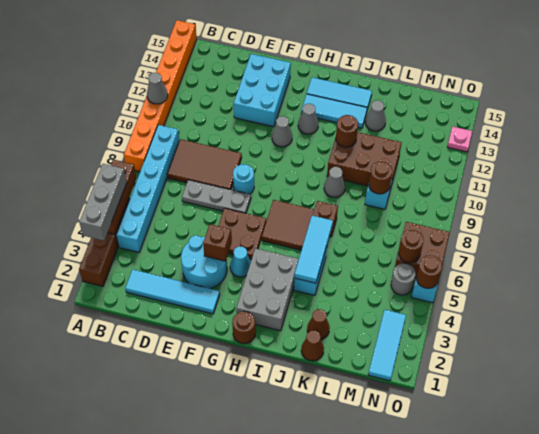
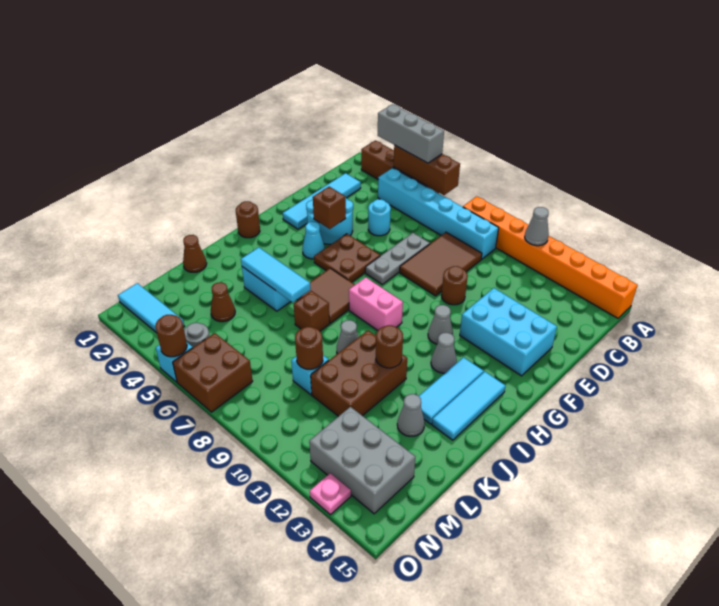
cyan 1x1 round brick [233,164,254,194] -> cyan 1x1 round brick moved to [368,199,391,236]
grey 2x3 brick [236,248,299,331] -> grey 2x3 brick moved to [309,407,415,514]
none -> pink 1x2 brick [349,277,403,330]
brown 1x1 cone [307,309,330,339] -> brown 1x1 cone moved to [211,282,235,322]
brown 1x1 round brick [399,230,424,263] -> brown 1x1 round brick moved to [441,266,468,305]

